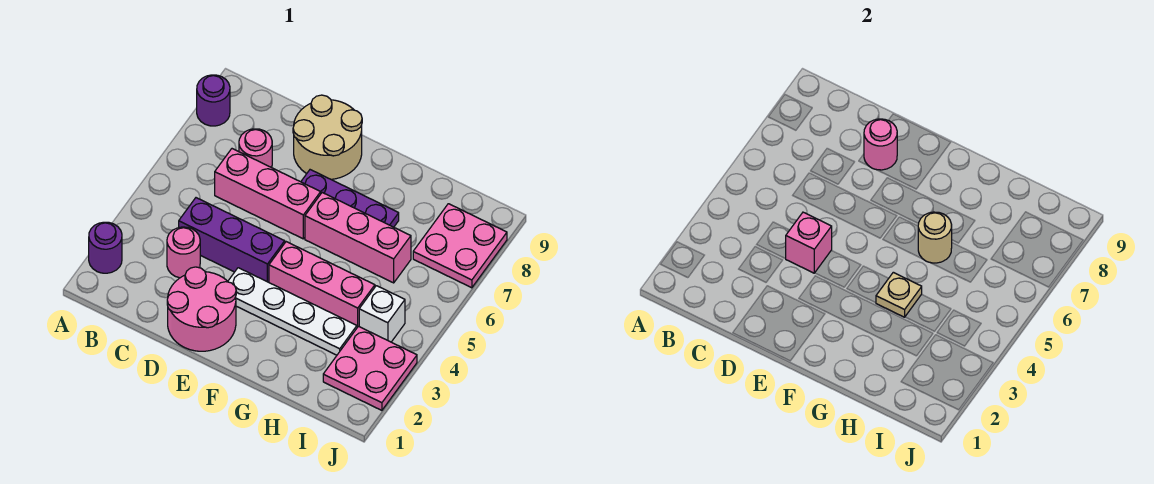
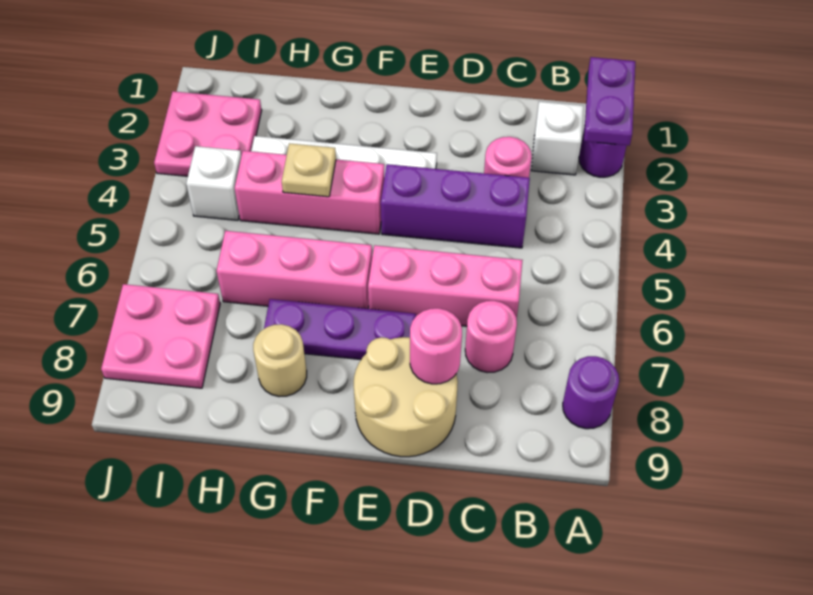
none -> purple 1x2 plate [584,57,635,146]
none -> white 1x1 brick [531,102,584,175]
pink 2x2 round brick [167,267,236,351] -> none
pink 1x1 brick [786,212,832,273] -> none
tan 1x1 round brick [918,212,952,263] -> tan 1x1 round brick moved to [253,324,307,397]

